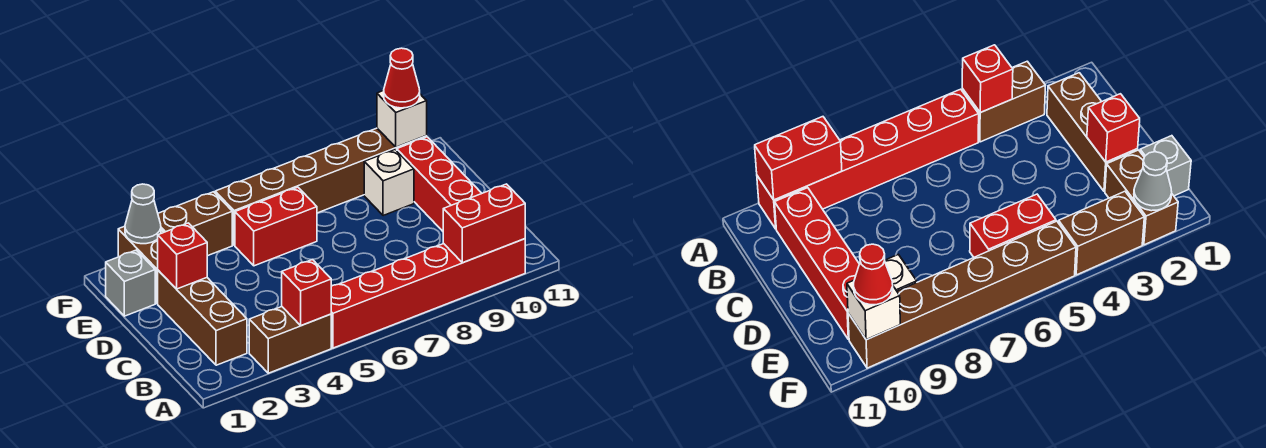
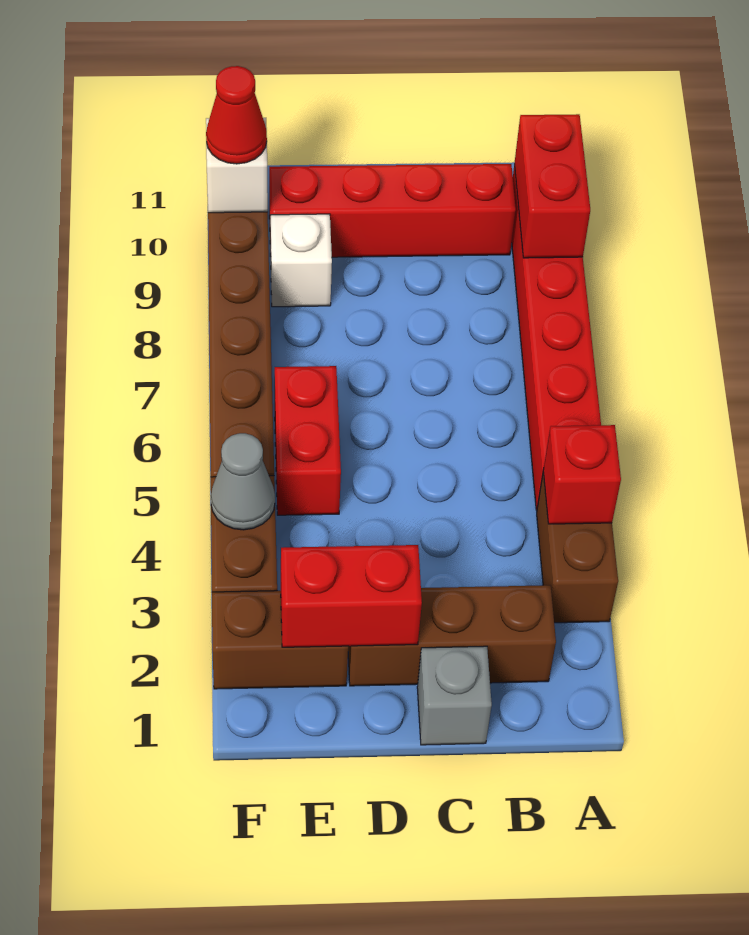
red 1x1 brick [158,223,207,289] -> red 1x2 brick [281,545,422,647]
grey 1x1 brick [106,250,155,316] -> grey 1x1 brick moved to [417,646,492,745]
grey 1x1 cone [125,184,161,244] -> grey 1x1 cone moved to [211,433,275,530]

